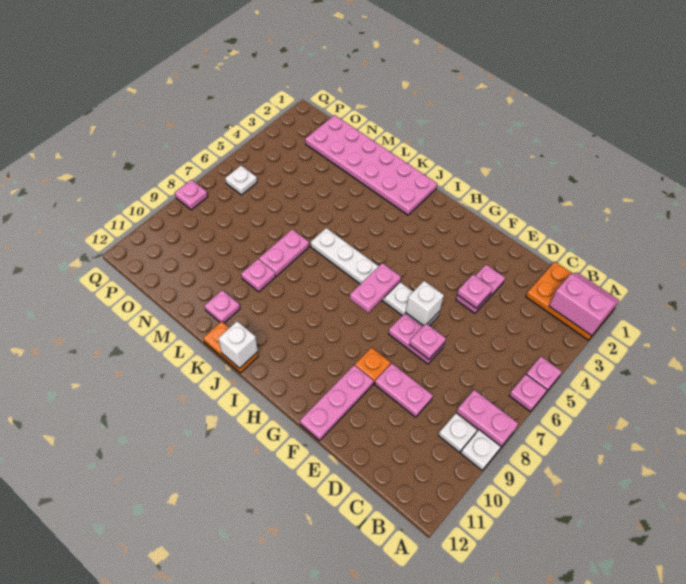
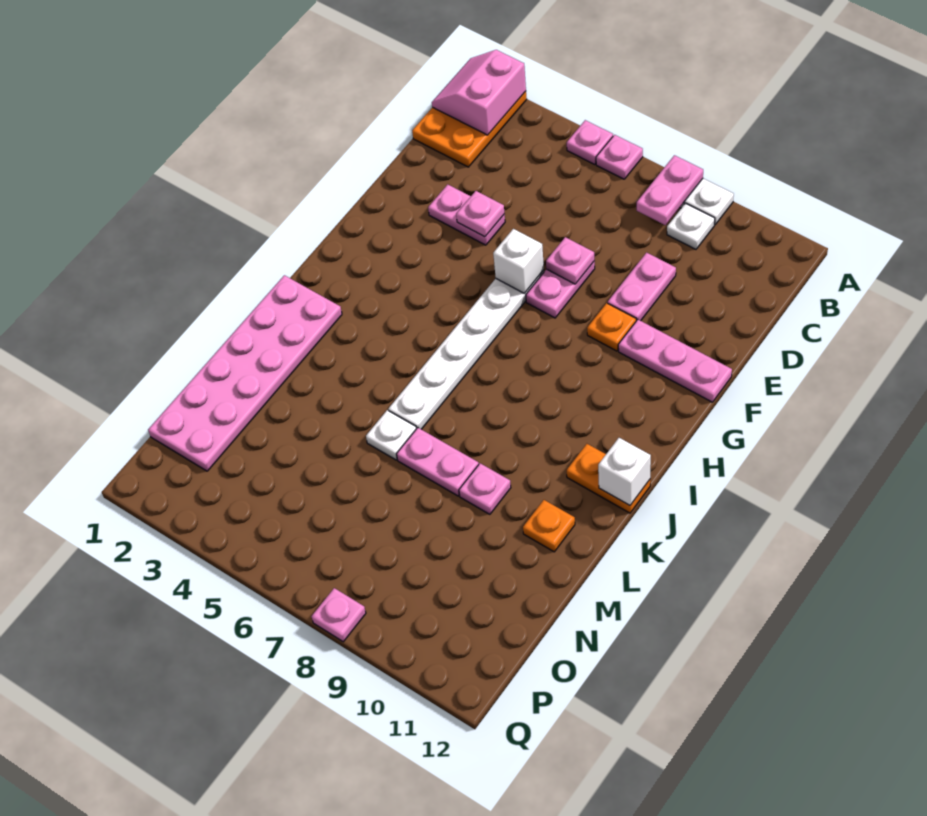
pink 1x2 plate [350,263,401,313] -> none
orange 1x2 plate [203,322,258,373] -> orange 1x2 plate turned to [567,444,650,513]
pink 1x1 plate [205,290,240,323] -> orange 1x1 plate [523,500,575,552]
white 1x1 plate [225,166,257,195] -> white 1x1 plate moved to [366,410,417,460]

